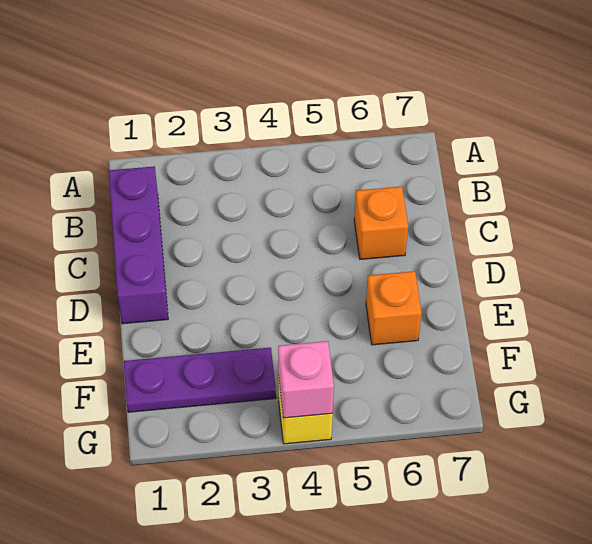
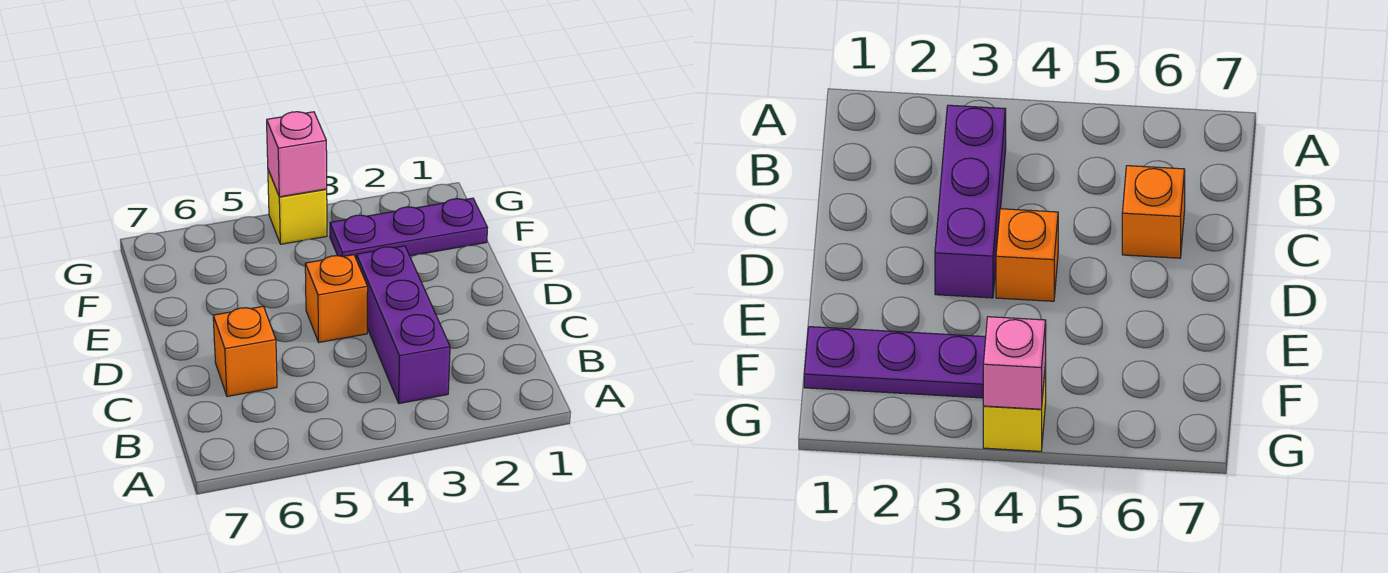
purple 1x3 brick [109,166,168,324] -> purple 1x3 brick moved to [357,246,450,404]
orange 1x1 brick [366,271,422,345] -> orange 1x1 brick moved to [305,255,368,342]

